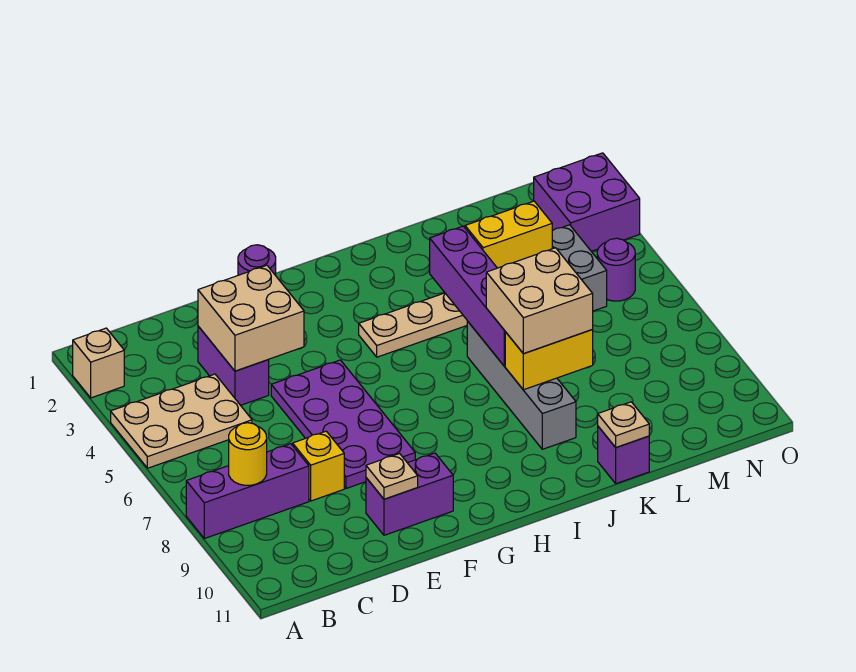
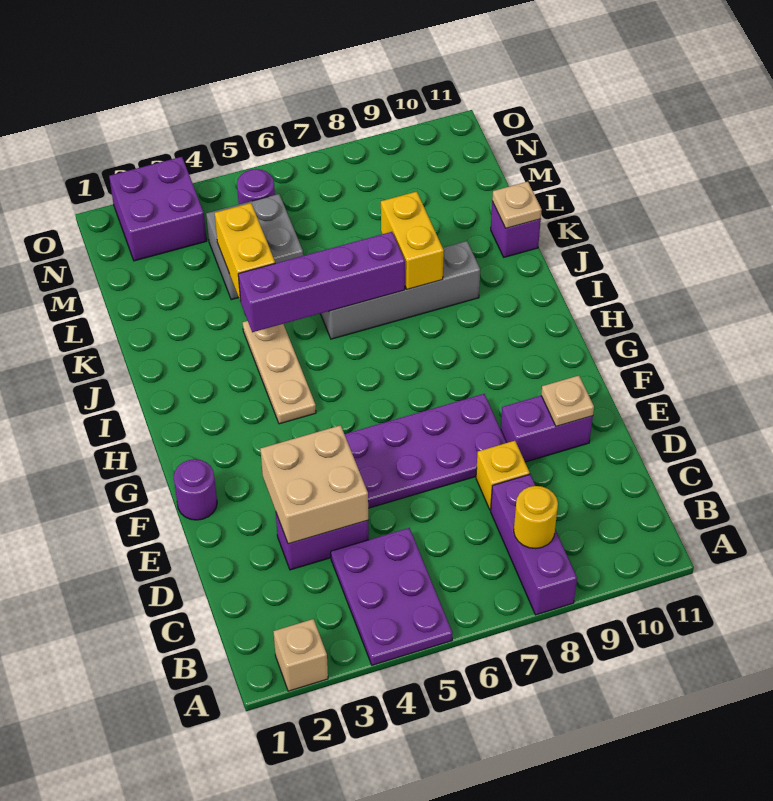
tan 2x3 plate [111,374,252,468] -> purple 2x3 plate [331,528,453,665]
purple 1x2 brick [366,453,453,535] -> purple 1x2 brick turned to [501,396,593,462]
tan 2x2 brick [486,248,593,354] -> none

